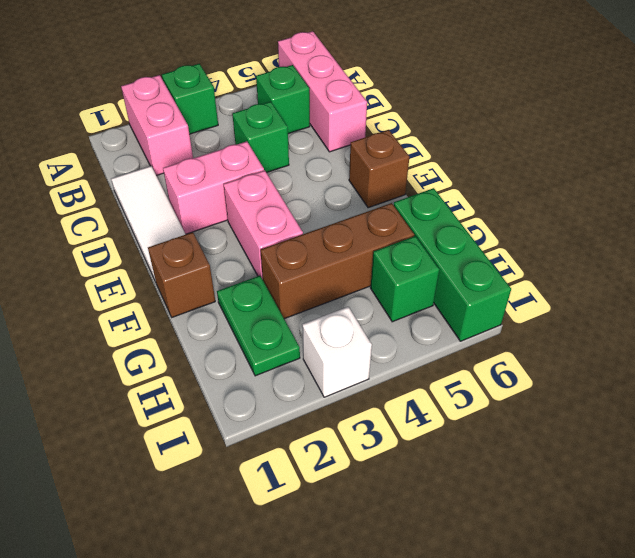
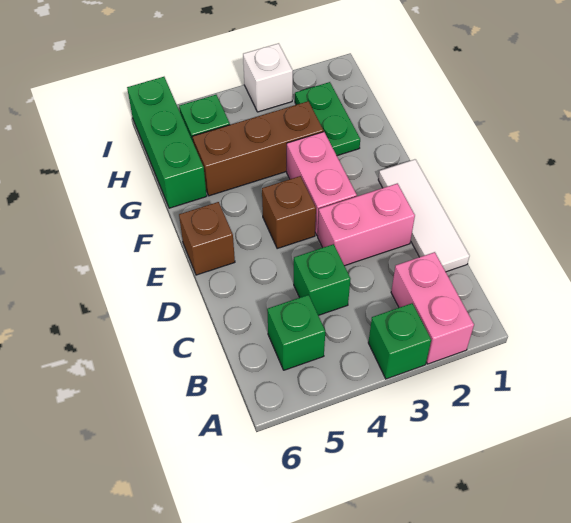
pink 1x3 brick [278,31,367,152] -> none
brown 1x1 brick [148,232,215,317] -> brown 1x1 brick moved to [262,176,316,249]

